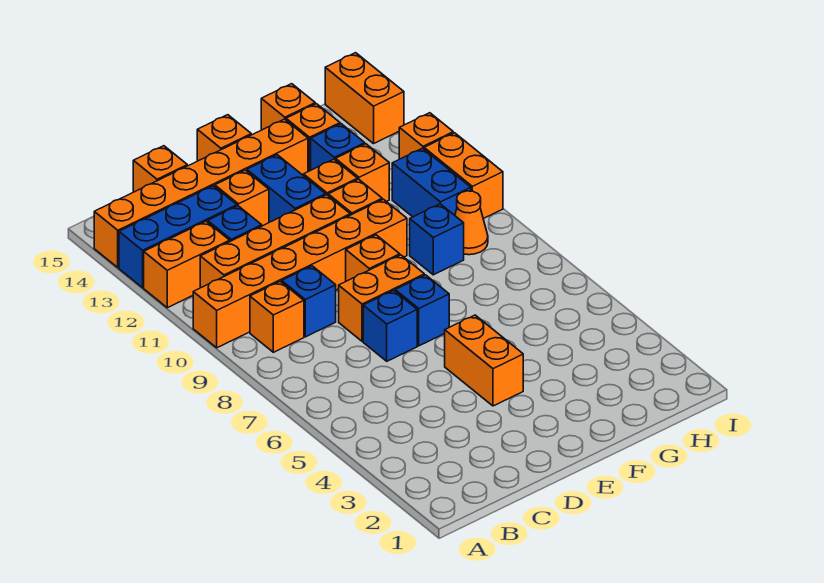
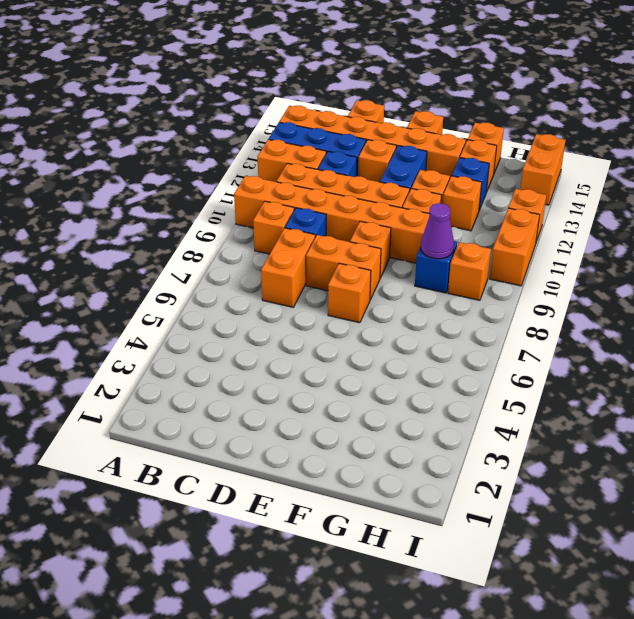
blue 1x1 brick [363,290,417,361] -> none
orange 1x2 brick [445,315,523,406] -> orange 1x2 brick moved to [261,228,315,307]
blue 1x1 brick [395,275,449,346] -> orange 1x1 brick [328,263,371,323]
none -> purple 1x1 cone [421,203,454,259]
orange 1x1 cone [455,191,488,255] -> orange 1x1 brick [448,242,491,300]
blue 1x2 brick [392,148,471,217] -> none

